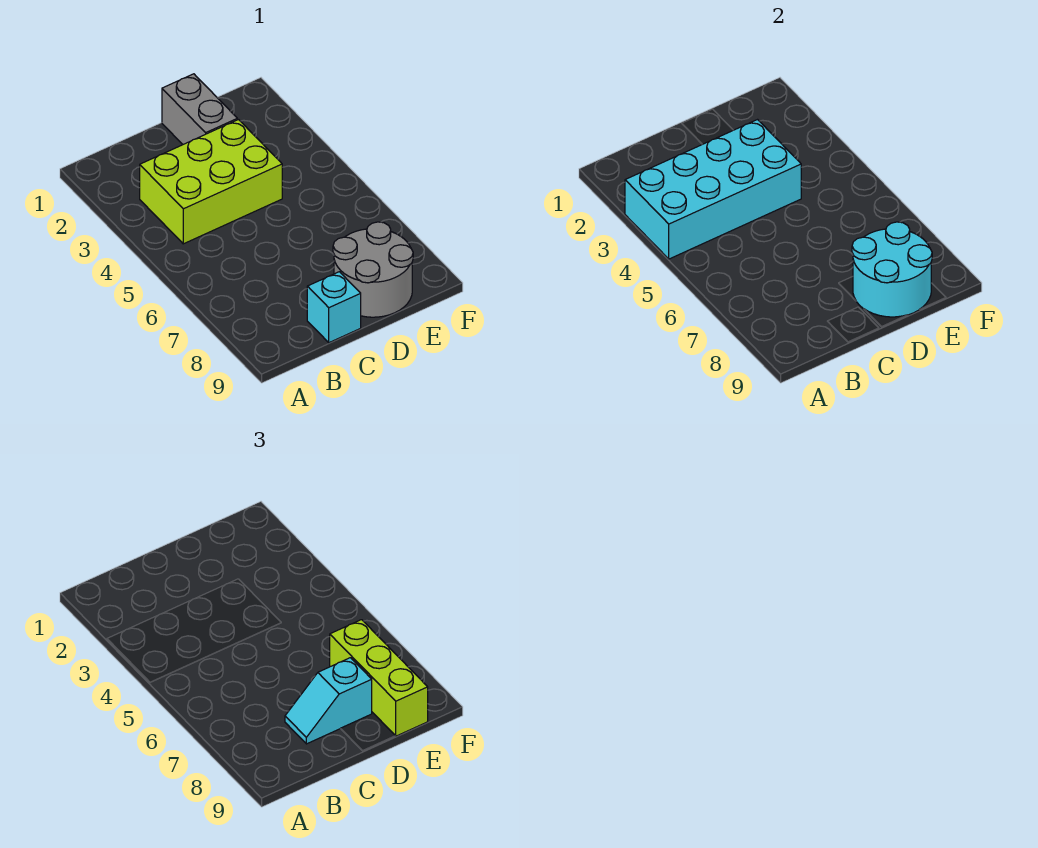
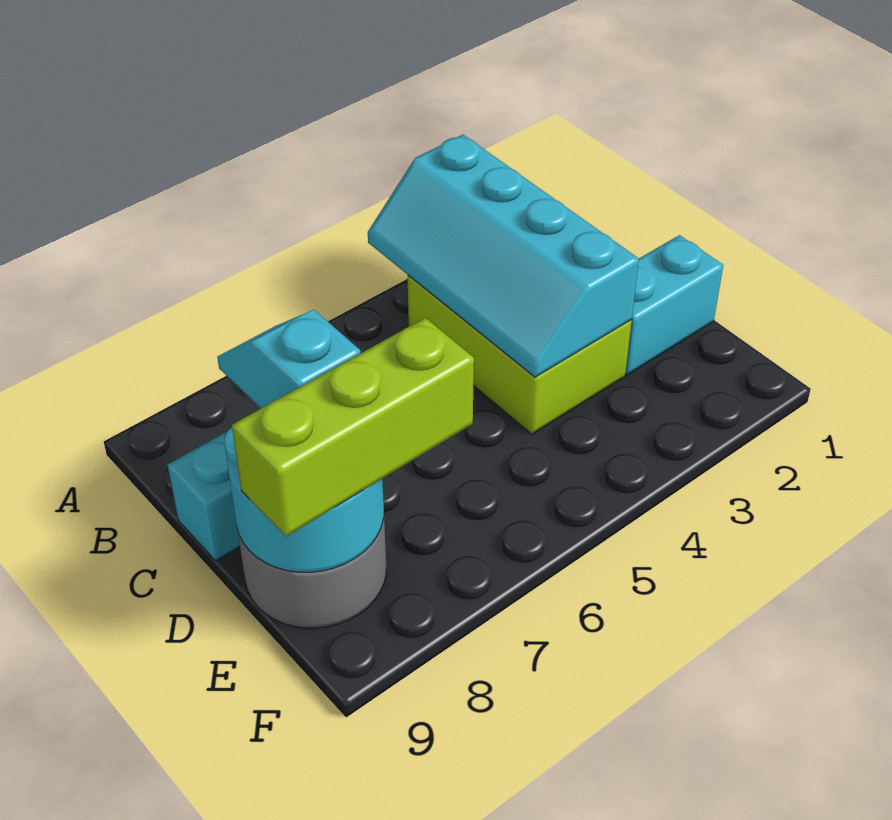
cyan 2x4 brick [625,120,801,259] -> cyan 2x4 slope [368,135,639,377]
grey 1x2 brick [162,74,237,144] -> cyan 1x2 brick [625,235,723,375]

